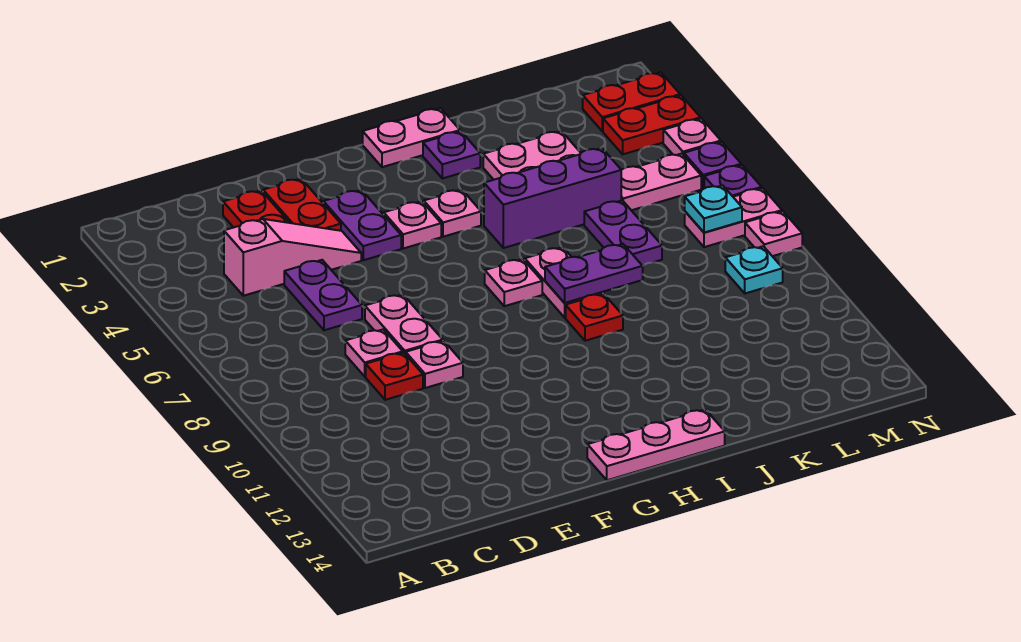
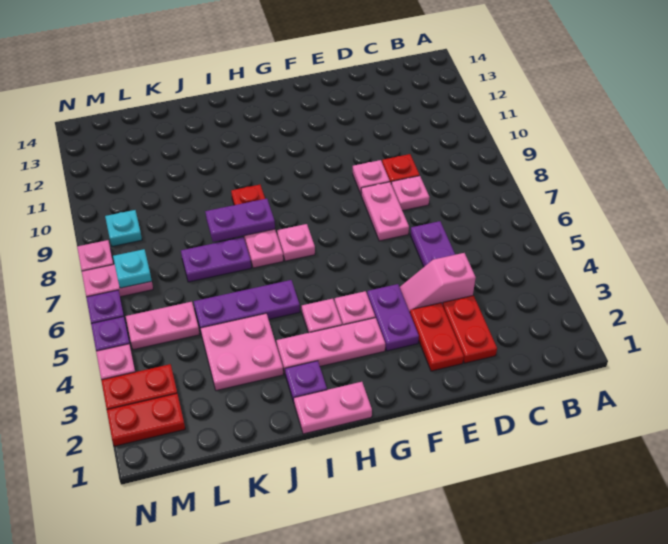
pink 1x3 slope [224,219,361,296] -> pink 1x2 slope [400,253,476,312]
pink 1x3 plate [587,409,725,480] -> pink 1x3 plate moved to [276,318,385,373]
purple 1x3 brick [484,148,621,248] -> purple 1x3 plate [194,280,300,331]
purple 1x2 plate [584,200,662,265] -> purple 1x2 plate turned to [181,237,251,282]

